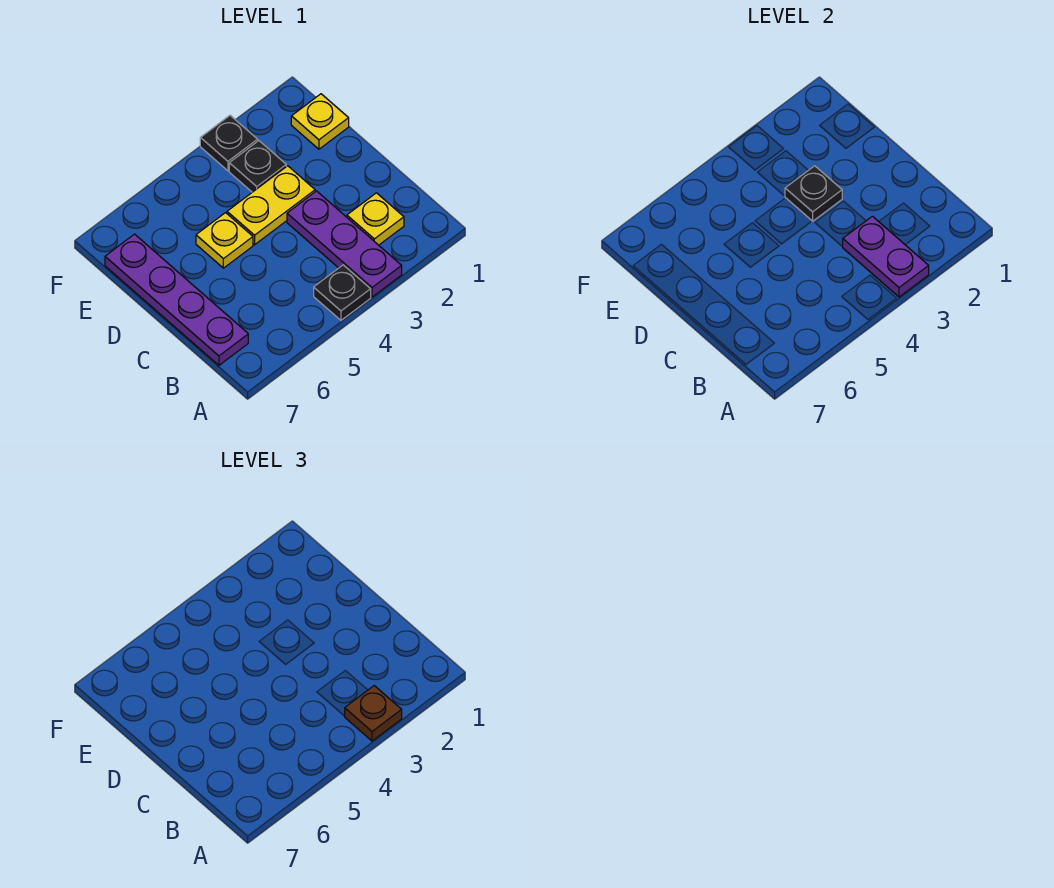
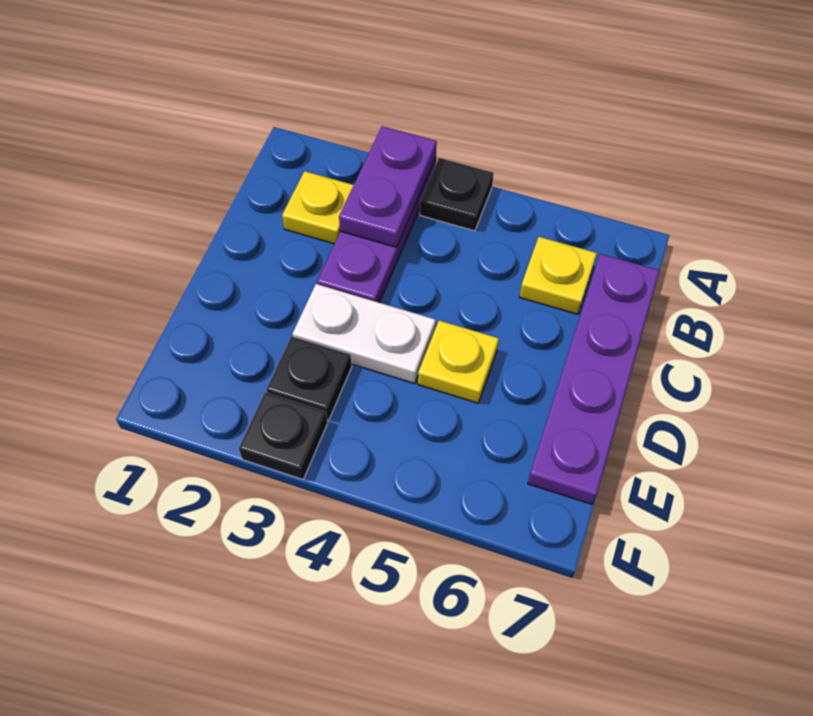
brown 1x1 plate [345,686,402,741] -> none
yellow 1x2 plate [227,166,315,245] -> white 1x2 plate [293,284,436,384]
black 1x1 plate [785,166,842,221] -> none
yellow 1x1 plate [291,94,349,149] -> yellow 1x1 plate moved to [520,237,597,314]

